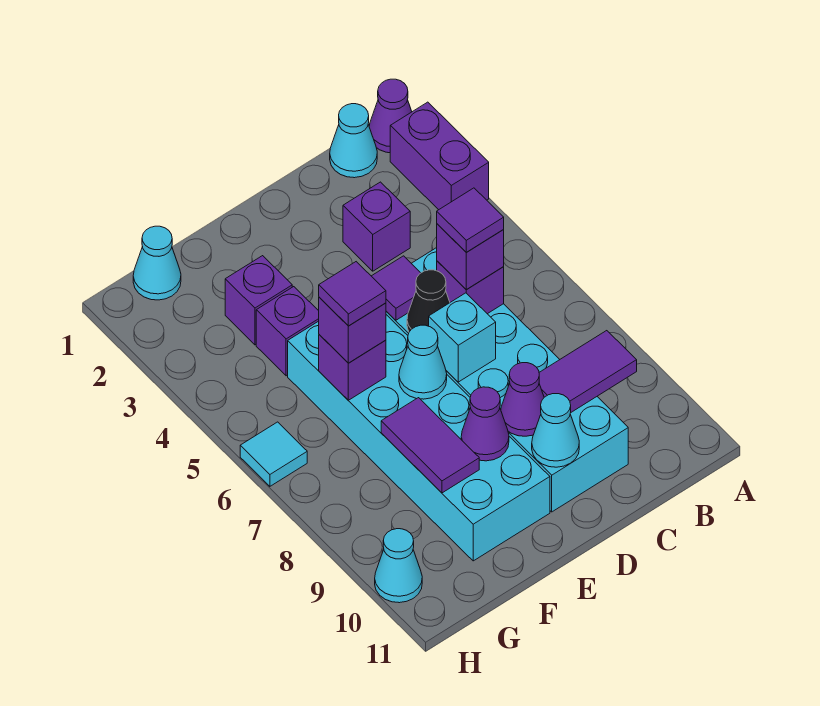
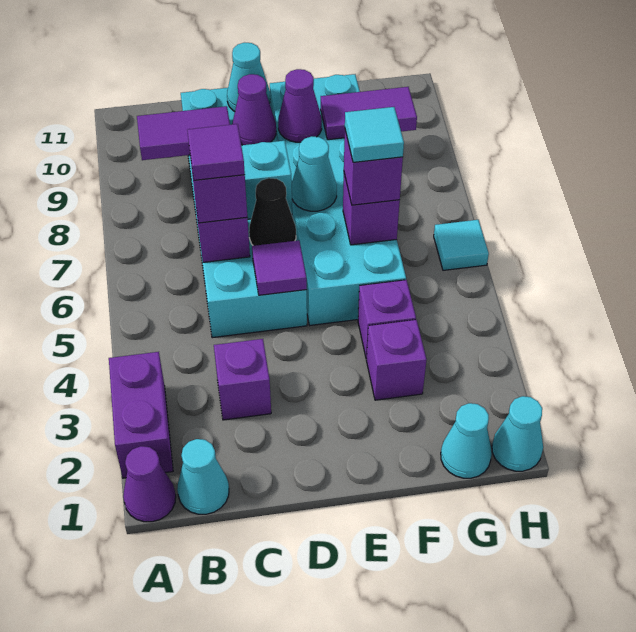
purple 1x1 tile [319,262,386,326] -> cyan 1x1 tile [345,107,404,162]
purple 1x2 tile [381,398,479,493] -> purple 1x2 tile turned to [321,87,417,140]
cyan 1x1 cone [375,529,422,603] -> cyan 1x1 cone moved to [492,396,543,471]

